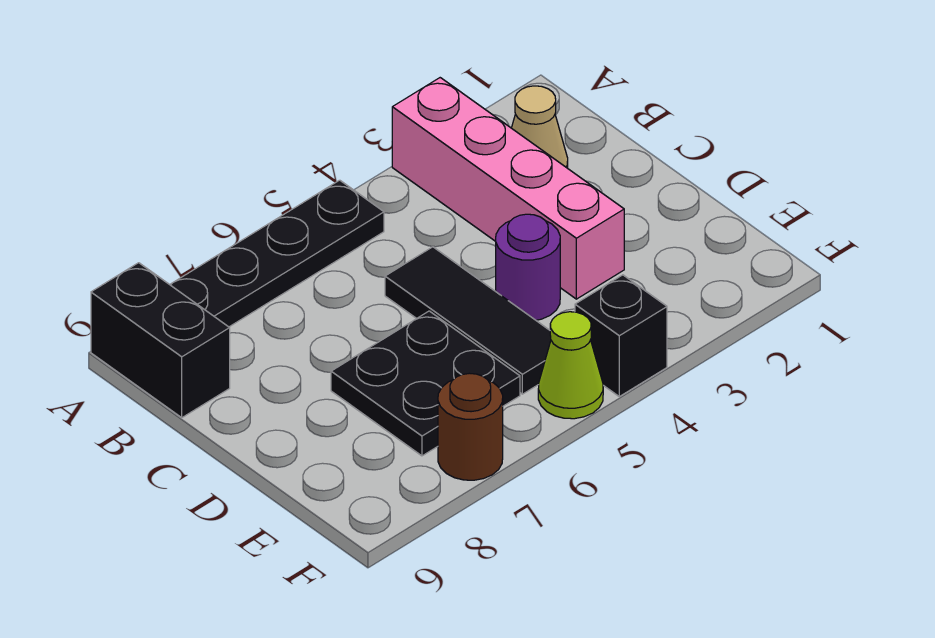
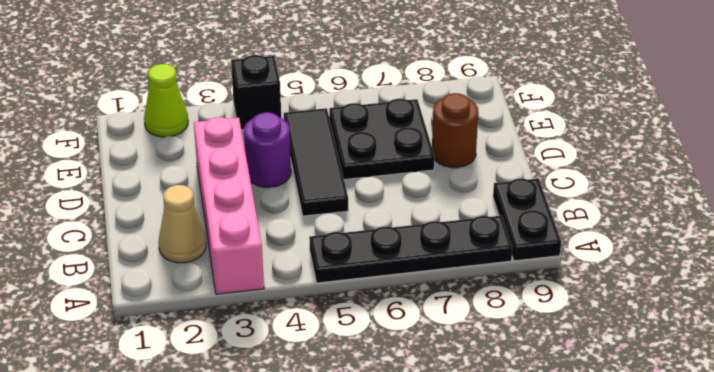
black 1x2 brick [91,263,230,418] -> black 1x2 plate [493,179,561,261]
lime 1x1 cone [538,312,603,419] -> lime 1x1 cone moved to [144,64,188,137]
brown 1x1 round brick [438,373,503,480] -> brown 1x1 round brick moved to [432,93,478,168]

